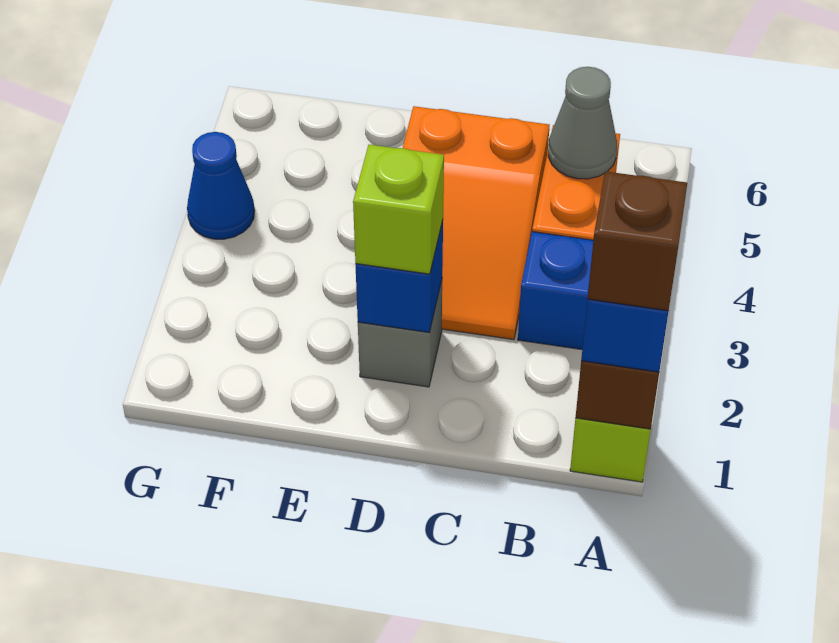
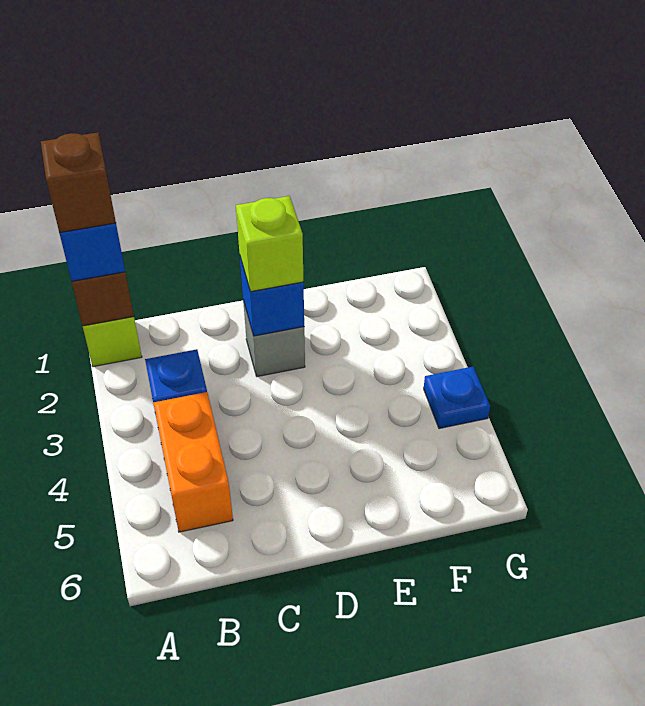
grey 1x1 cone [548,67,617,179] -> none
orange 2x3 slope [403,106,550,340] -> none
blue 1x1 cone [187,132,255,239] -> blue 1x1 plate [424,367,490,429]

